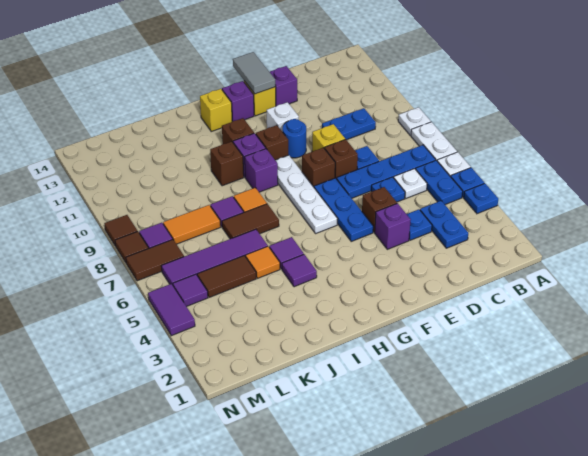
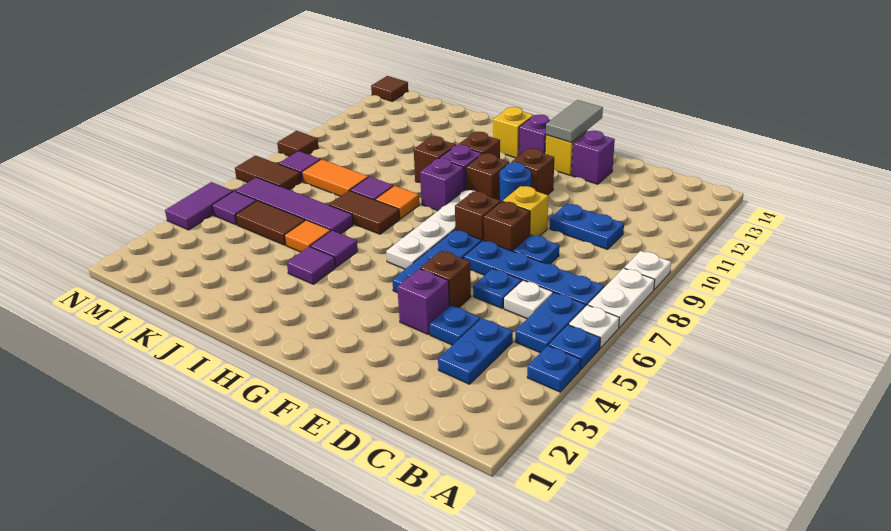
white 1x1 brick [267,102,299,132] -> brown 1x1 brick [511,148,554,195]
brown 1x1 tile [115,232,149,263] -> brown 1x1 tile moved to [371,76,408,101]

